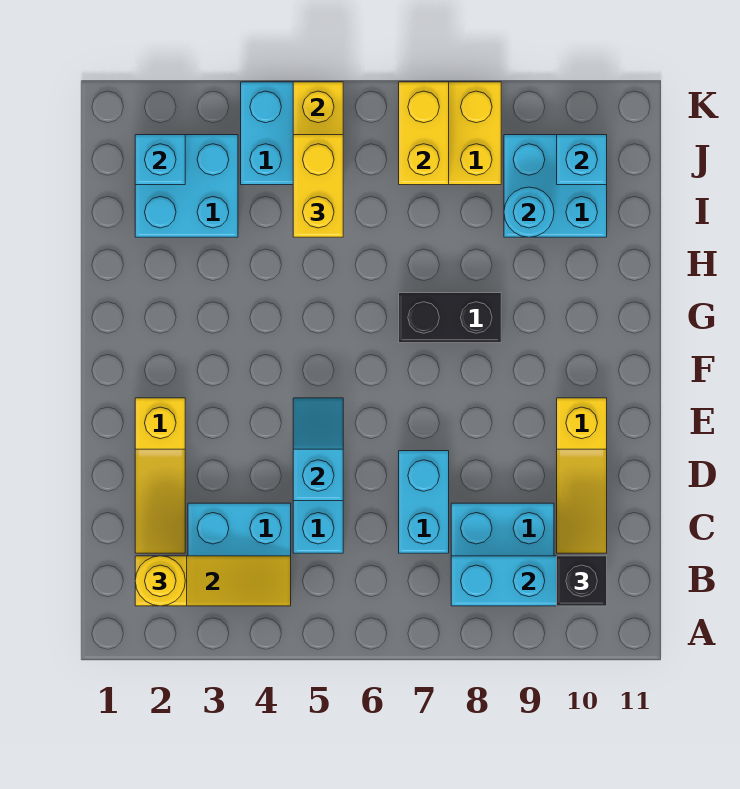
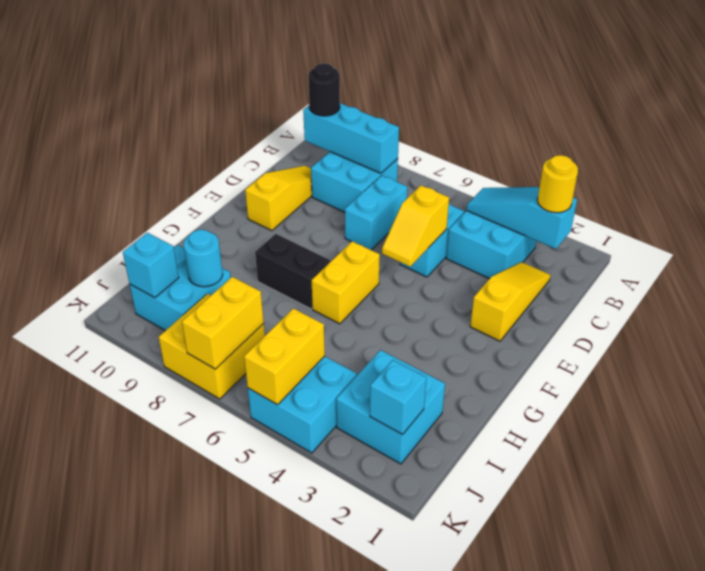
yellow 1x3 slope [135,556,291,606] -> cyan 1x3 slope [466,187,577,249]
black 1x1 brick [557,556,607,606] -> black 1x1 round brick [308,63,340,116]
cyan 1x2 slope [293,398,343,501] -> yellow 1x2 slope [382,185,449,266]
yellow 1x2 brick [293,135,343,237] -> yellow 1x2 brick moved to [311,241,380,324]

